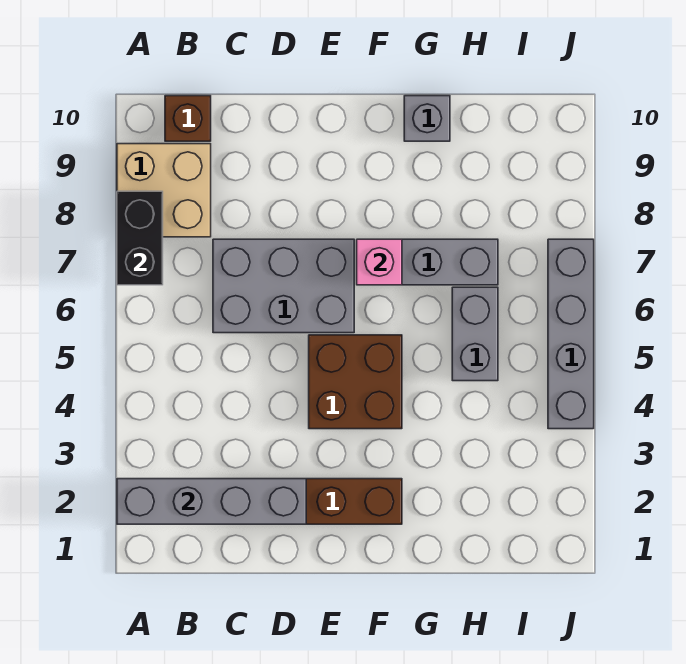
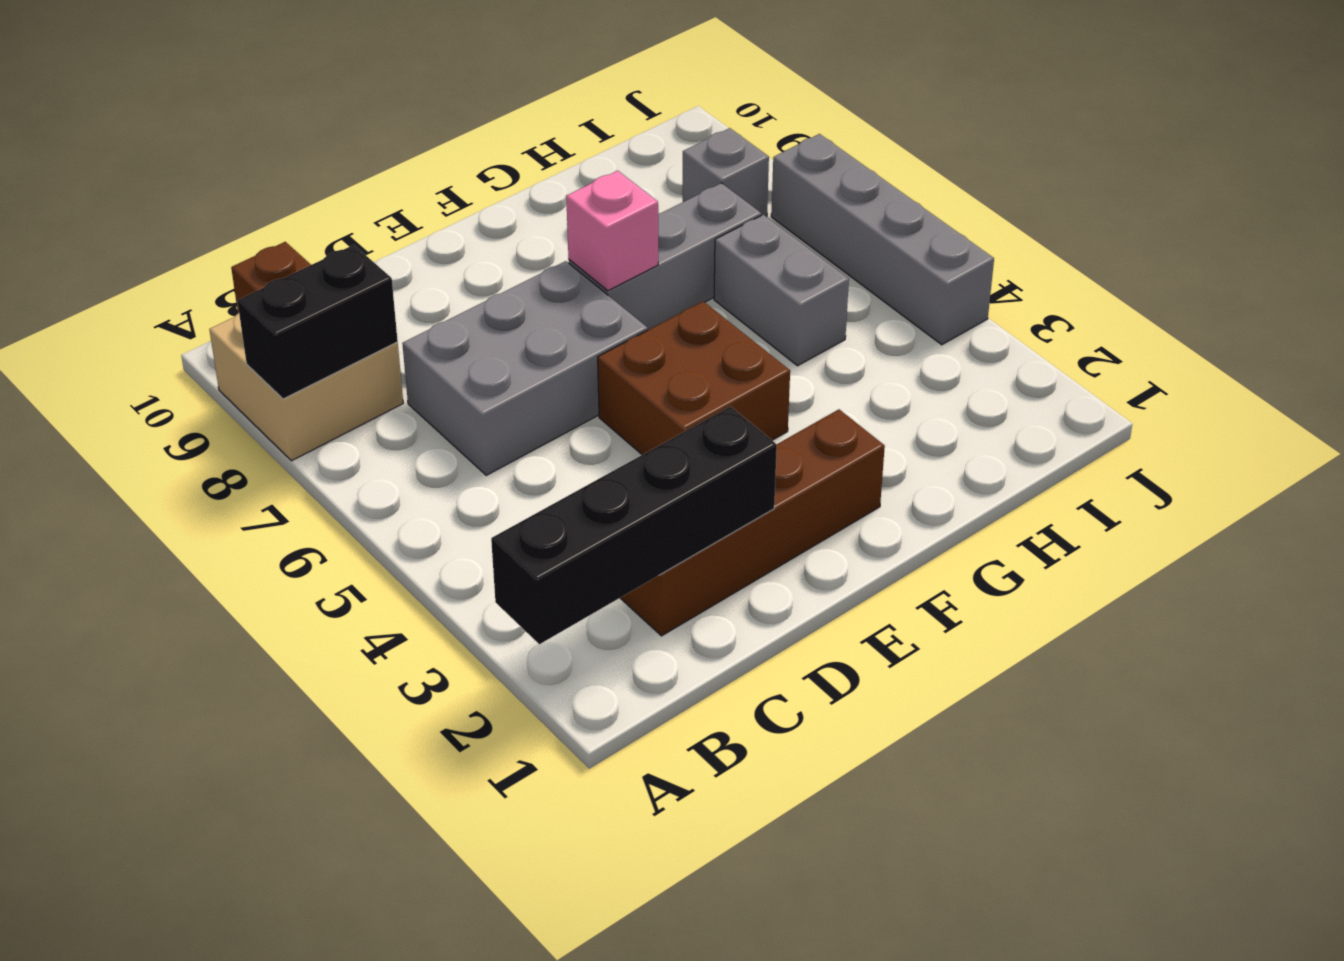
grey 1x4 brick [117,479,306,524] -> black 1x4 brick [491,407,777,644]
black 1x2 brick [117,191,163,285] -> black 1x2 brick turned to [237,245,398,399]
grey 1x1 brick [404,96,450,141] -> grey 1x1 brick moved to [683,128,769,217]

